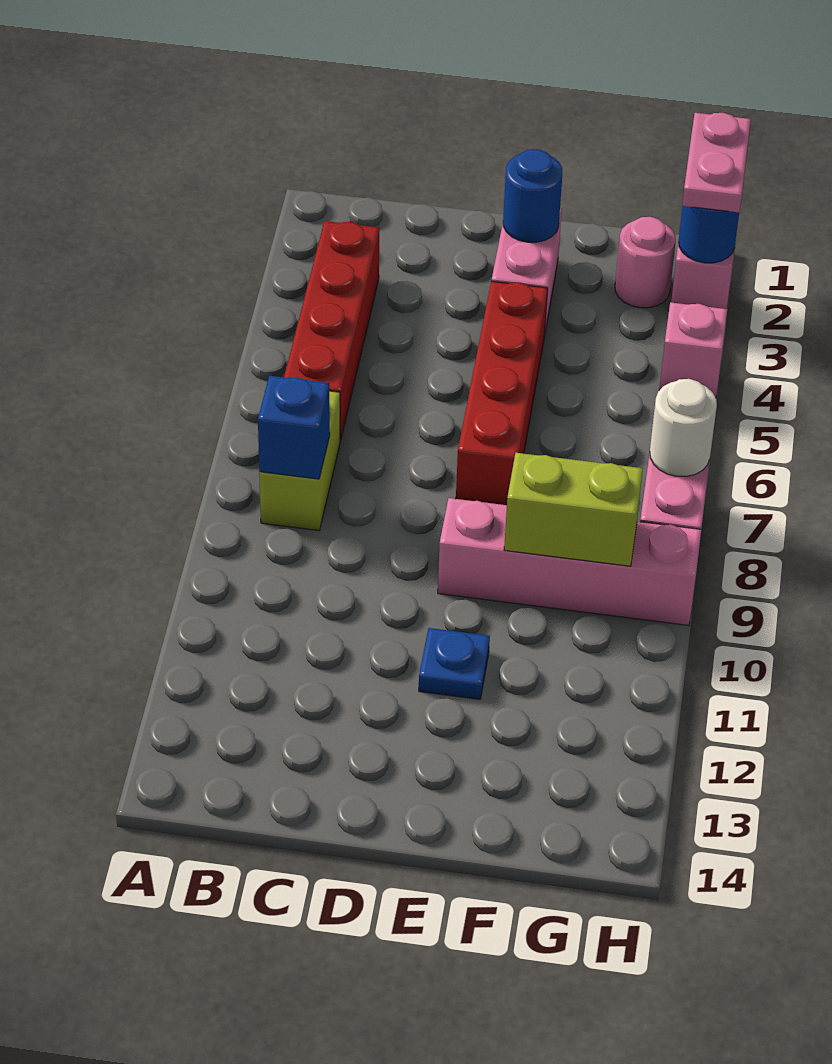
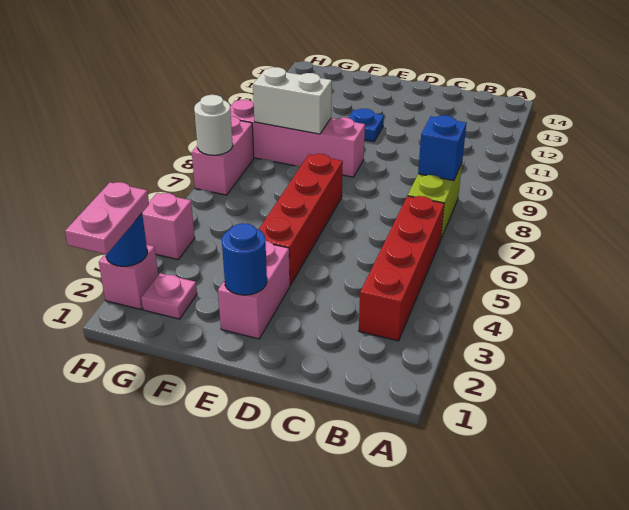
lime 1x2 brick [504,453,643,566] -> white 1x2 brick [253,67,332,134]
pink 1x1 round brick [615,217,676,308] -> pink 1x1 plate [141,273,197,319]

